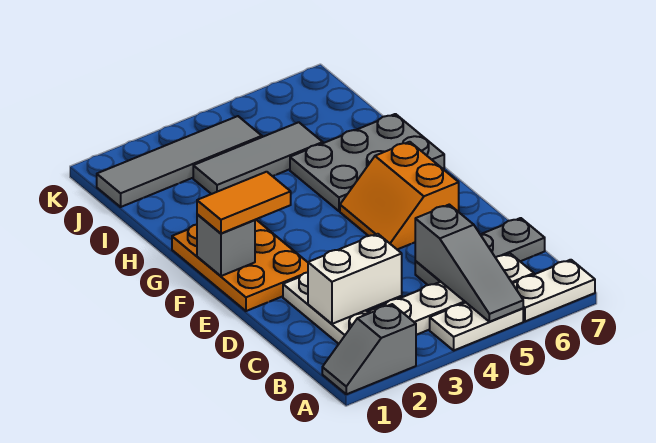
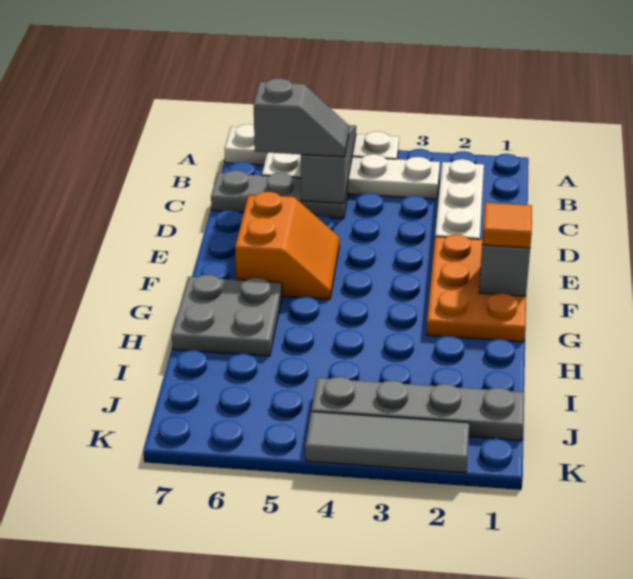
grey 1x2 slope [322,304,416,394] -> grey 1x2 slope moved to [254,78,349,157]
white 1x2 brick [308,234,402,324] -> none
orange 1x2 tile [197,172,291,234] -> orange 1x1 tile [482,203,532,248]
grey 2x3 plate [290,114,444,211] -> grey 2x2 plate [172,275,282,356]
grey 1x3 tile [193,122,323,194] -> grey 1x3 tile moved to [305,412,469,473]
grey 1x4 tile [97,116,262,207] -> grey 1x4 plate [311,377,524,441]

